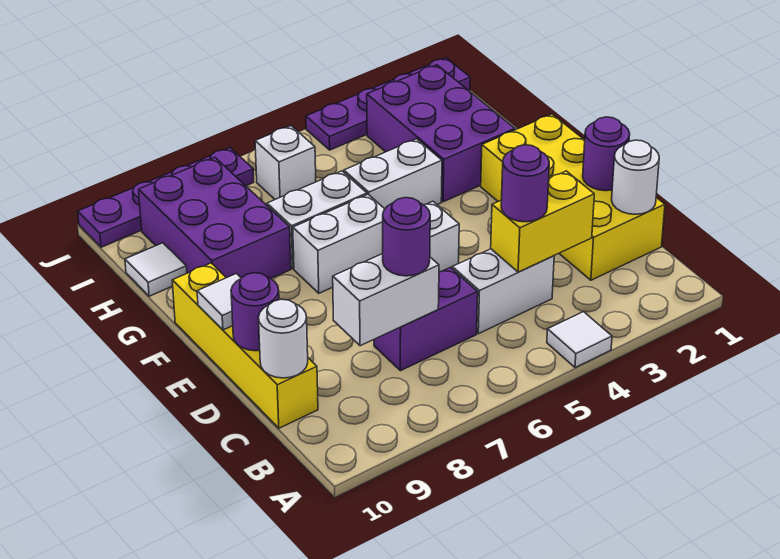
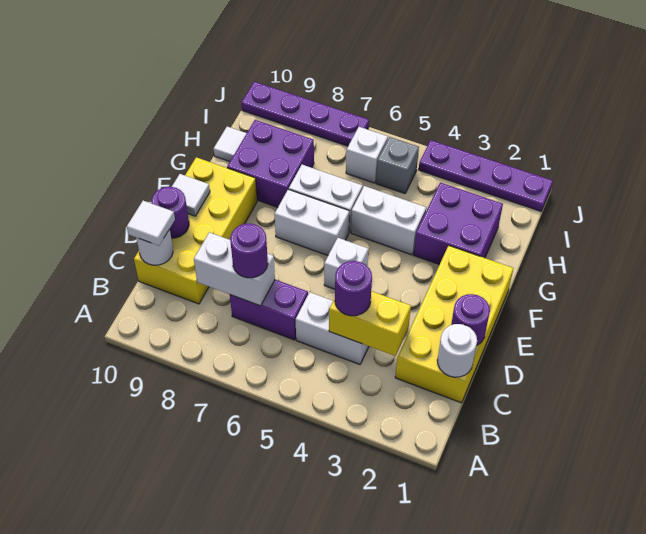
white 1x1 tile [547,312,612,368] -> white 1x1 tile moved to [127,201,175,246]
yellow 1x4 brick [172,263,318,428] -> yellow 2x4 brick [134,157,257,304]
purple 2x3 brick [367,65,515,202] -> purple 2x2 brick [414,182,503,265]
purple 2x3 brick [139,157,291,279] -> purple 2x2 brick [227,120,314,207]
none -> grey 1x1 brick [376,137,419,193]

